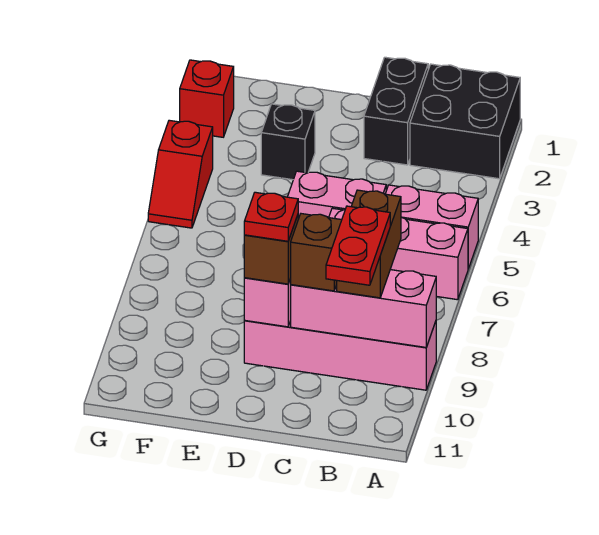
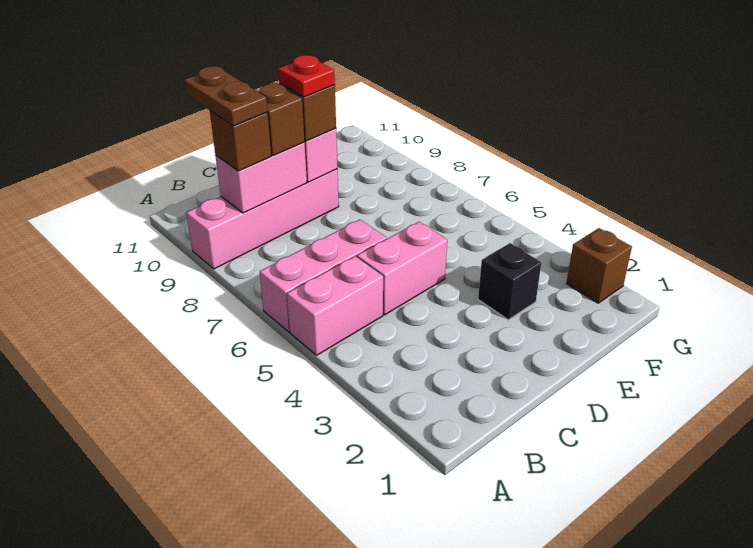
black 2x2 brick [410,64,520,179] -> none
pink 1x3 brick [291,270,436,347] -> pink 1x2 brick [215,142,307,213]
brown 1x2 brick [337,190,401,298] -> brown 1x1 brick [210,111,271,171]
red 1x2 plate [326,206,390,285] -> brown 1x2 plate [184,66,268,126]
black 1x2 brick [364,57,428,165] -> none
red 1x1 brick [180,60,234,137] -> brown 1x1 brick [566,228,632,303]
red 1x2 slope [148,120,213,228] -> none

